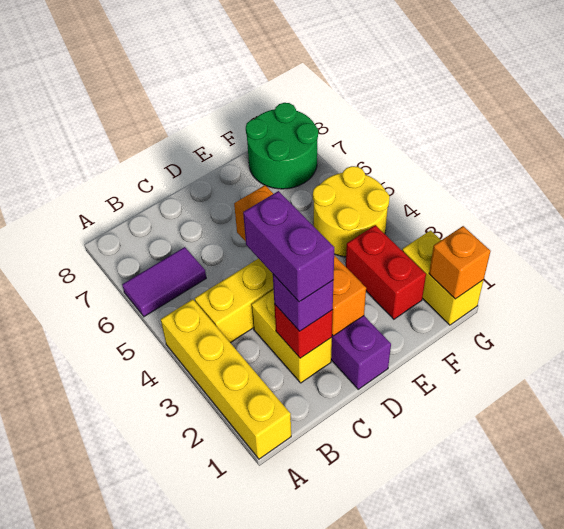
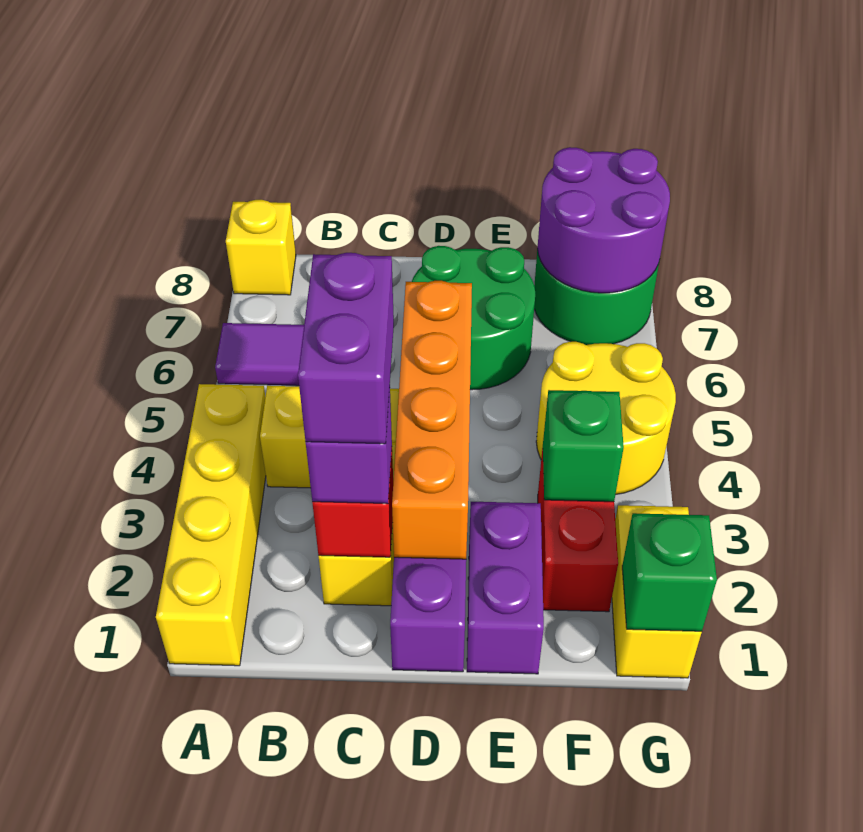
none -> yellow 1x1 brick [226,200,296,295]
none -> green 2x2 round brick [412,246,535,390]
none -> purple 1x2 brick [467,502,544,674]
none -> green 1x1 brick [543,390,624,502]
none -> purple 2x2 round brick [537,147,670,293]
orange 1x1 brick [429,226,491,299] -> green 1x1 brick [622,513,717,631]

